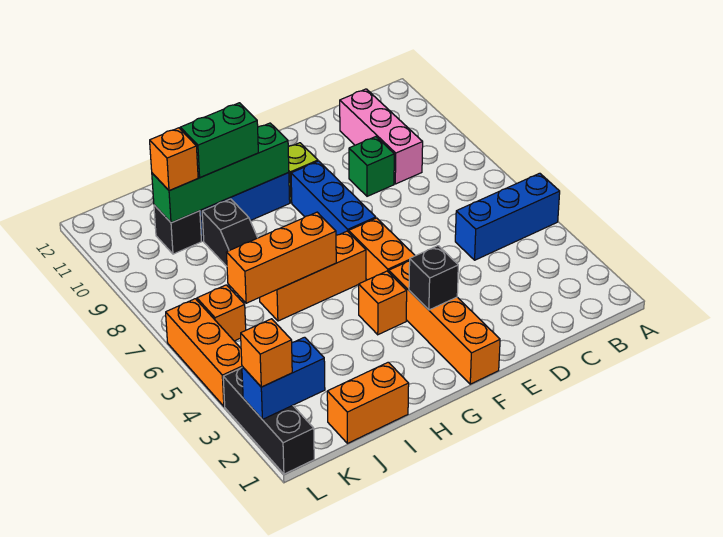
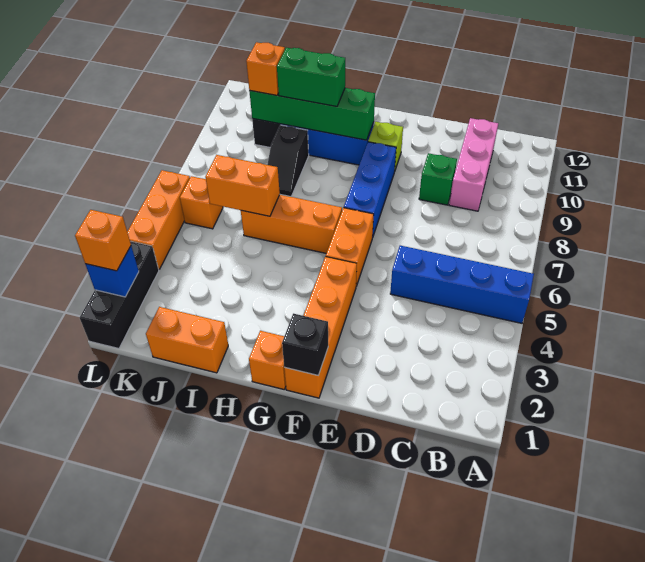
blue 1x3 brick [455,173,560,260] -> blue 1x4 brick [390,246,534,323]
black 1x1 brick [409,246,458,310] -> black 1x1 brick moved to [282,313,328,375]
orange 1x1 brick [359,271,407,335] -> orange 1x1 brick moved to [249,331,286,390]
orange 1x3 brick [226,212,336,303] -> orange 1x2 brick [205,155,280,216]
blue 1x2 brick [242,337,325,419] -> blue 1x1 brick [85,246,139,297]

